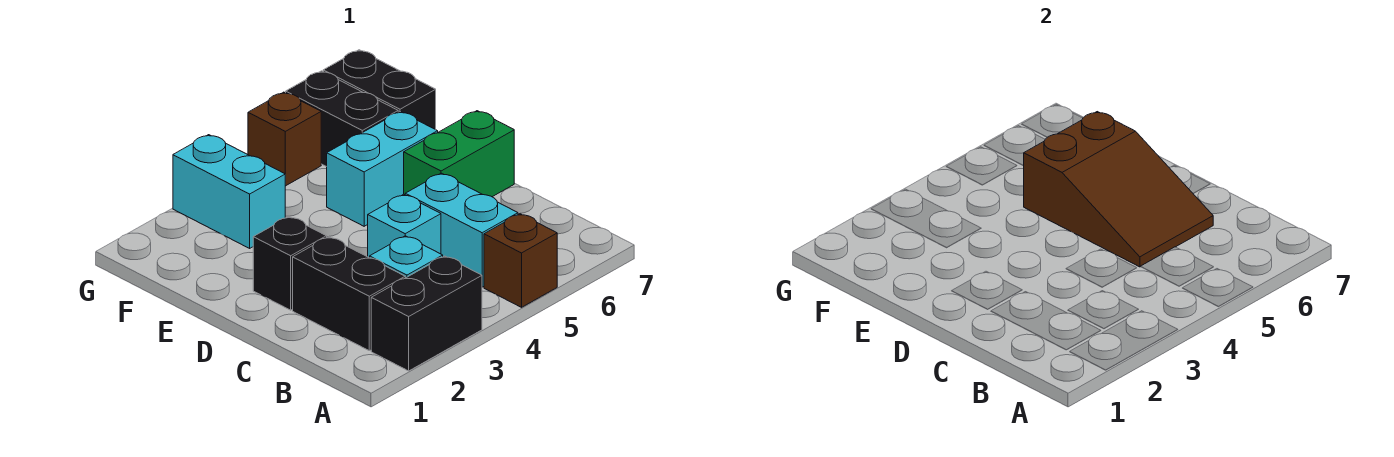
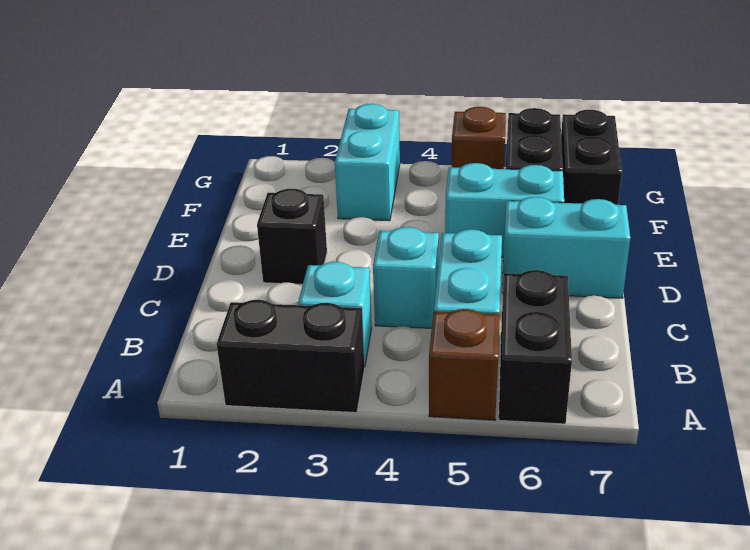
black 1x2 brick [293,237,405,351] -> black 1x2 brick moved to [499,270,572,424]
brown 2x3 slope [1024,112,1213,267] -> none
green 1x2 brick [404,111,514,197] -> cyan 1x2 brick [502,197,630,298]

